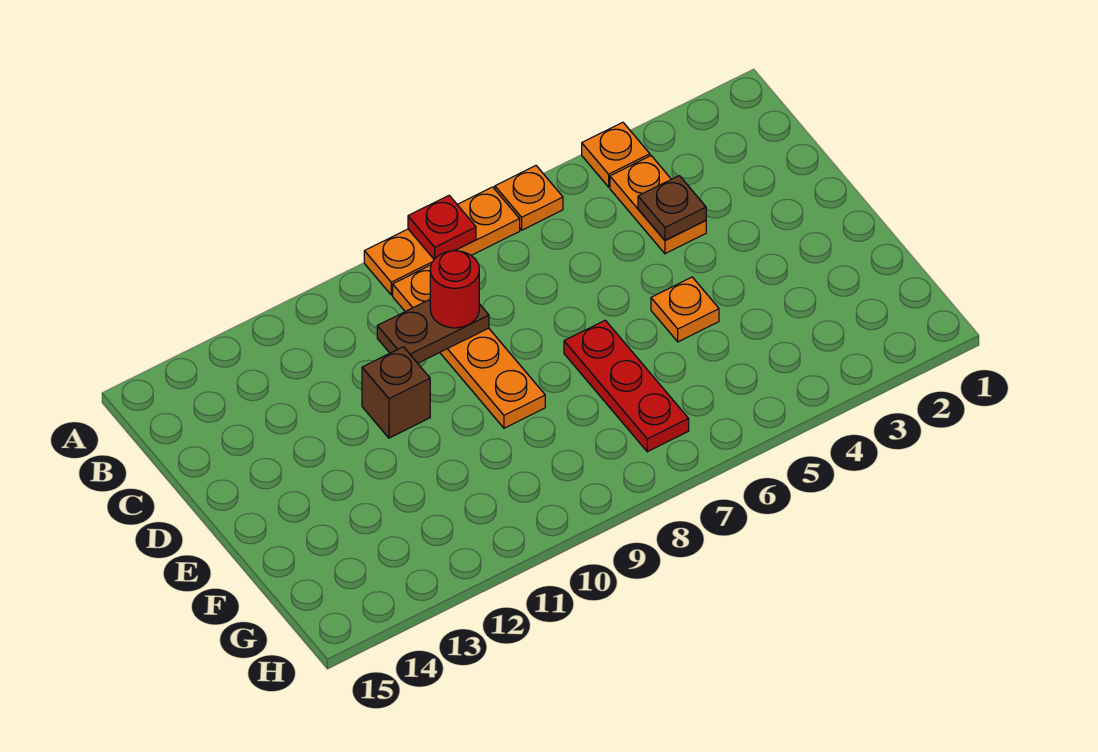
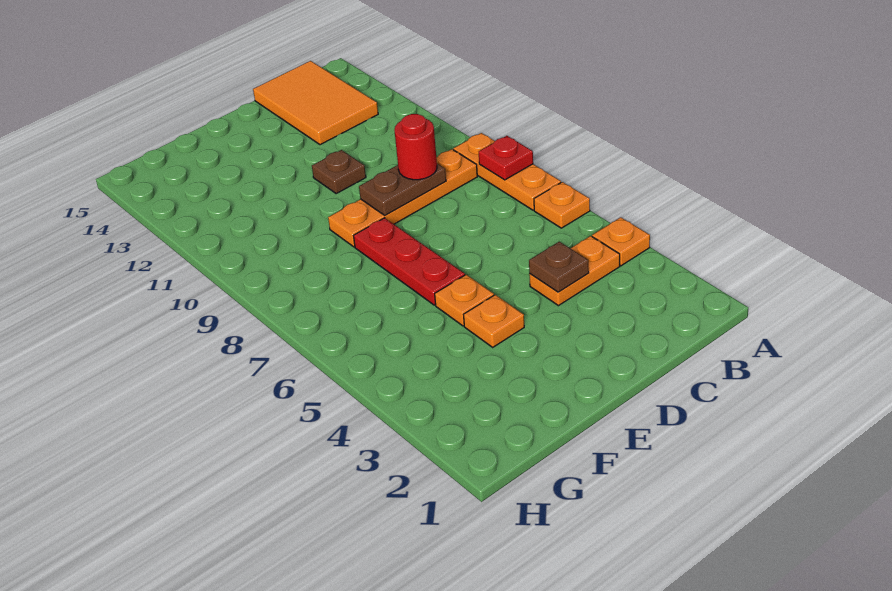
none -> orange 2x3 tile [253,61,378,145]
brown 1x2 plate [377,300,489,363] -> brown 1x2 plate turned to [359,163,446,215]
brown 1x1 brick [362,347,430,438] -> brown 1x1 plate [312,150,366,193]
none -> orange 1x1 plate [464,295,524,347]
red 1x3 plate [564,320,689,452] -> red 1x3 plate turned to [354,218,465,305]

